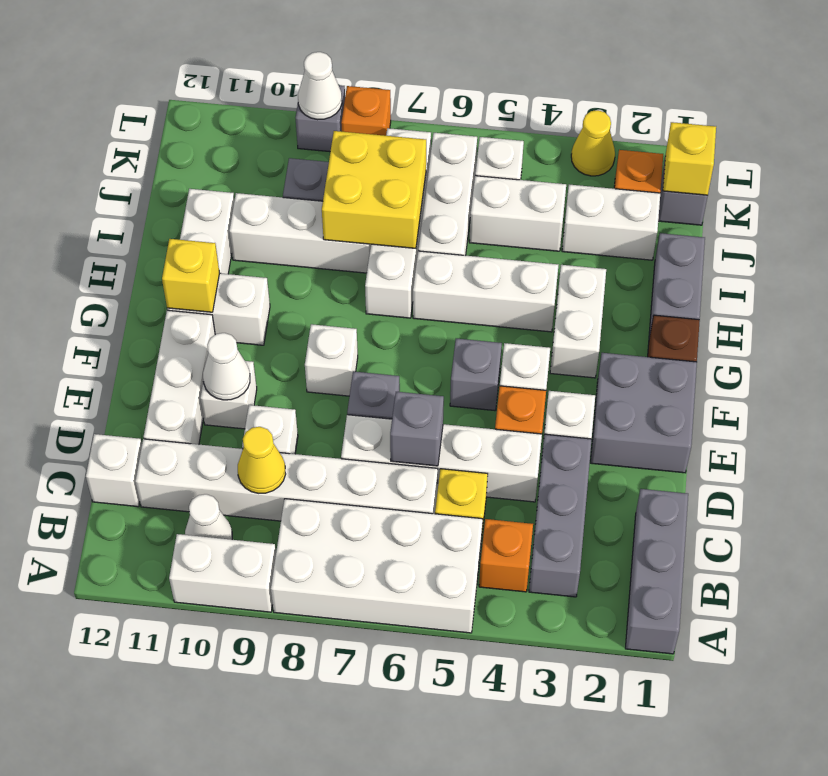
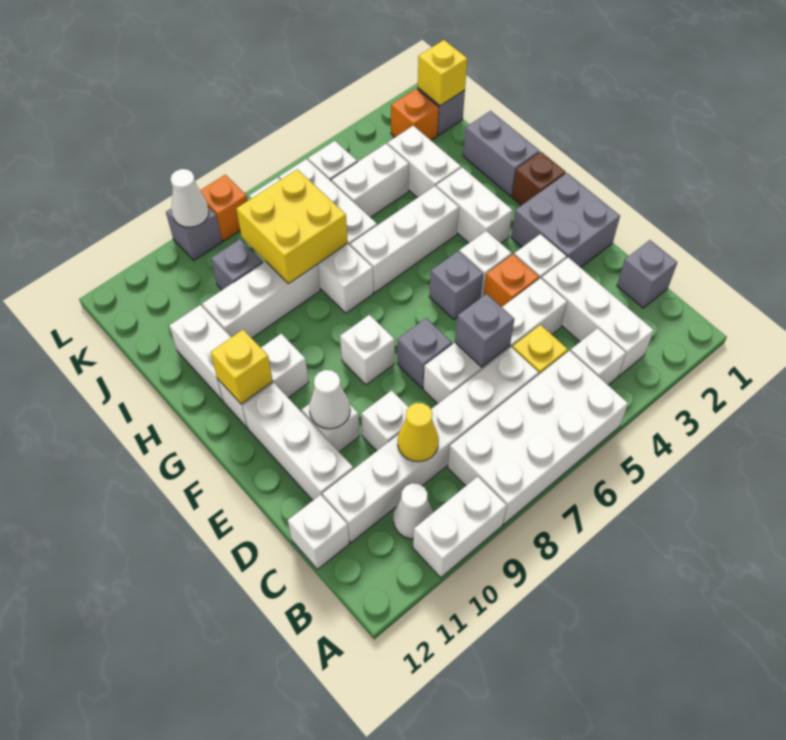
grey 1x3 brick [625,489,688,654] -> grey 1x1 brick [617,240,677,308]
grey 1x3 brick [529,434,592,597] -> white 1x3 brick [542,257,654,376]
orange 1x1 brick [479,519,533,592] -> white 1x1 brick [570,328,626,385]
white 1x2 brick [562,185,660,260] -> white 1x2 brick turned to [387,126,461,198]
yellow 1x1 cone [571,110,615,176] -> none

